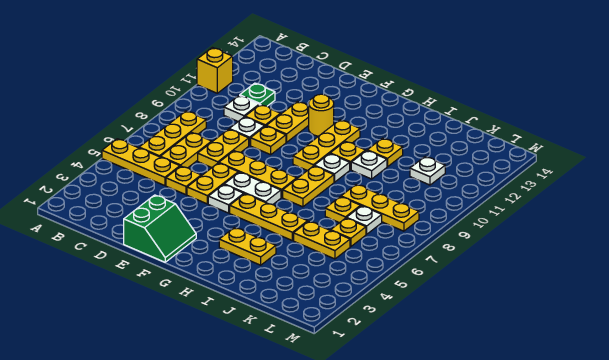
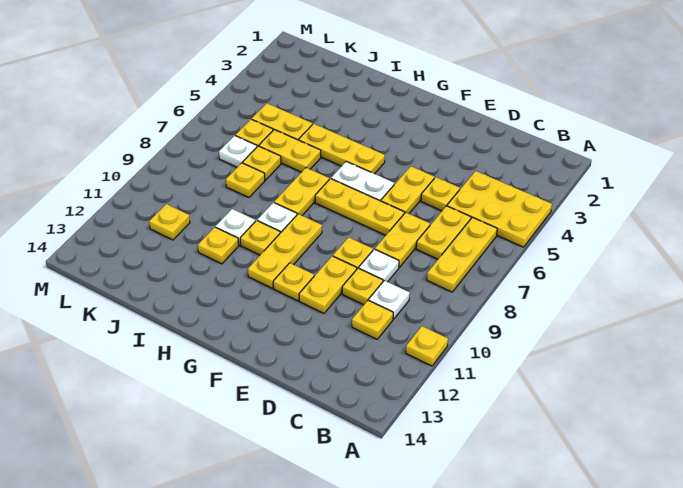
yellow 1x3 plate [102,139,180,186] -> yellow 2x3 plate [447,171,552,247]
yellow 1x1 brick [197,47,233,93] -> yellow 1x1 plate [406,326,448,366]
green 1x1 plate [240,83,275,106] -> yellow 1x1 plate [352,300,393,339]
green 2x2 slope [124,195,196,262] -> none
white 1x1 plate [208,185,244,213] -> none
yellow 1x1 round brick [309,94,334,136] -> yellow 1x1 plate [273,263,314,301]
yellow 1x2 plate [219,228,276,265] -> yellow 1x2 plate moved to [259,130,321,172]
yellow 1x3 plate [341,184,419,231] -> yellow 1x1 plate [226,163,265,197]
white 1x1 plate [410,157,445,185] -> yellow 1x1 plate [149,204,190,240]

